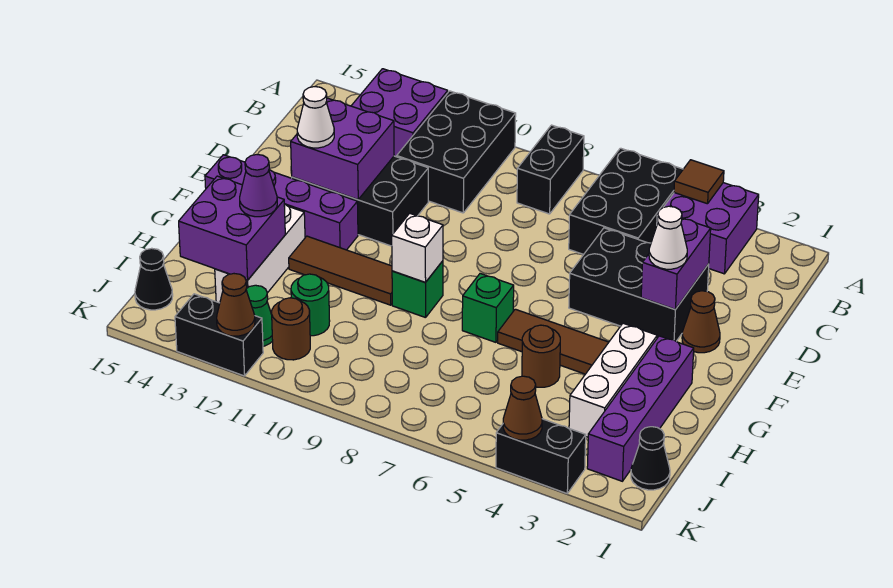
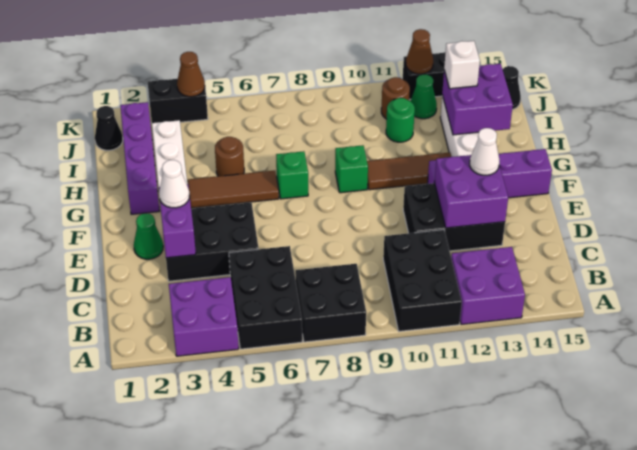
brown 1x1 tile [674,160,724,204] -> none
black 1x2 brick [517,125,584,214] -> black 2x2 brick [295,264,366,342]
brown 1x1 cone [682,291,720,353] -> green 1x1 cone [134,213,163,259]
white 1x1 brick [392,213,443,283] -> white 1x1 brick moved to [444,41,480,89]
purple 1x1 cone [240,155,277,217] -> none

